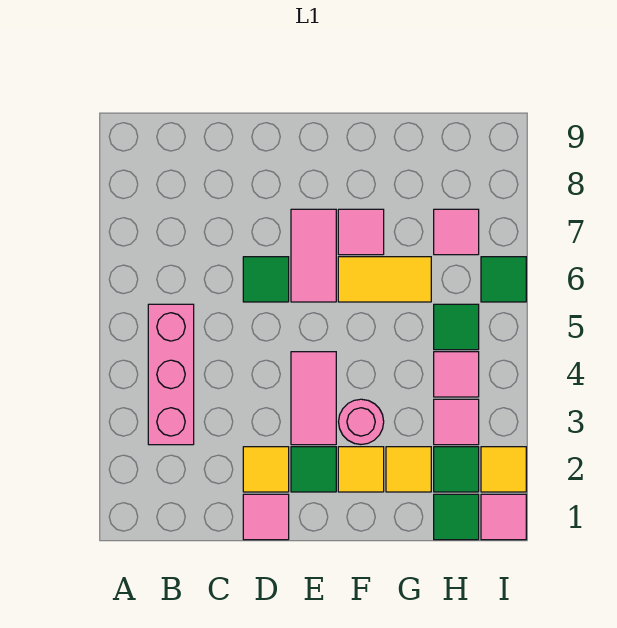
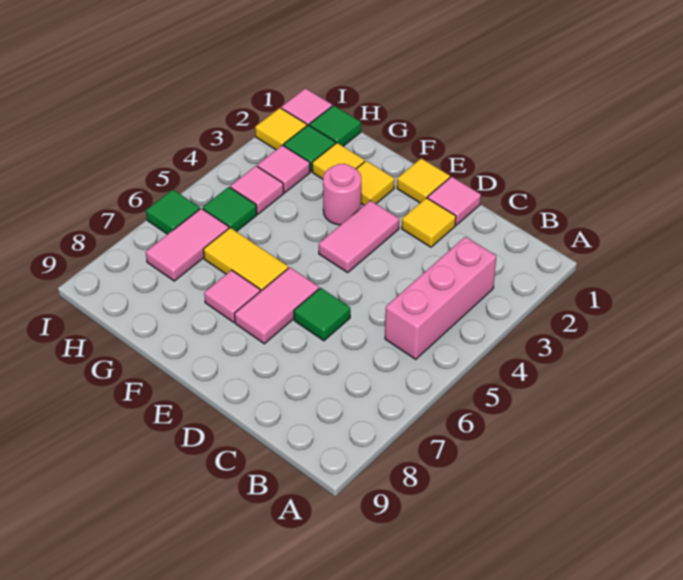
none -> yellow 1x1 tile [397,158,450,203]
green 1x1 tile [291,447,336,492] -> none
pink 1x1 tile [434,209,479,255] -> pink 1x2 tile [146,208,229,281]

